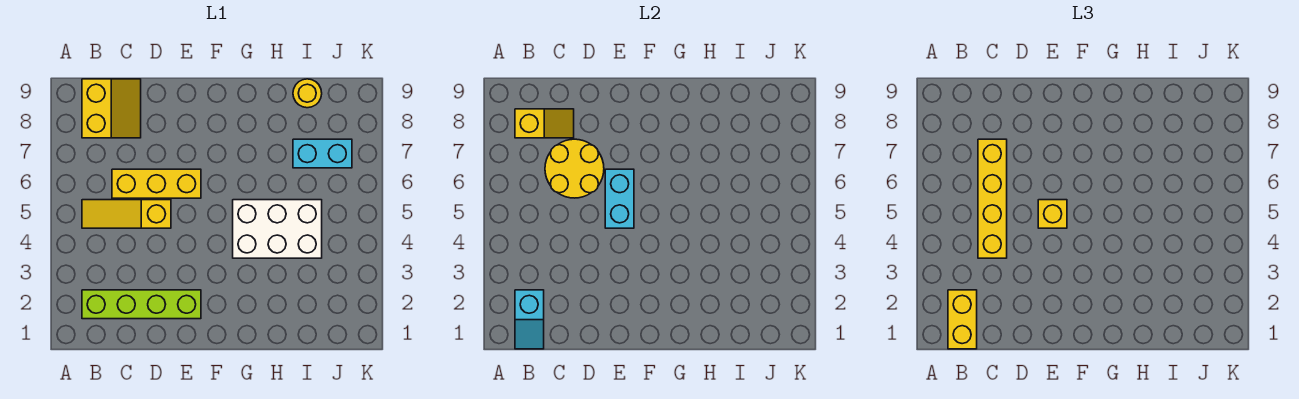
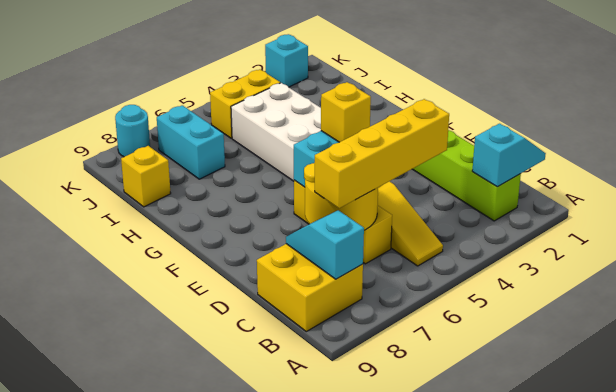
yellow 1x2 brick [948,290,977,349] -> yellow 1x2 brick moved to [210,70,280,138]
yellow 2x2 slope [82,79,141,138] -> yellow 2x2 brick [257,244,363,331]
yellow 1x2 slope [515,109,574,138] -> cyan 1x2 slope [286,210,364,279]
yellow 1x1 round brick [293,79,322,108] -> yellow 1x1 brick [121,146,171,207]
none -> cyan 1x1 brick [265,34,308,87]
none -> cyan 1x1 round brick [115,105,150,157]

